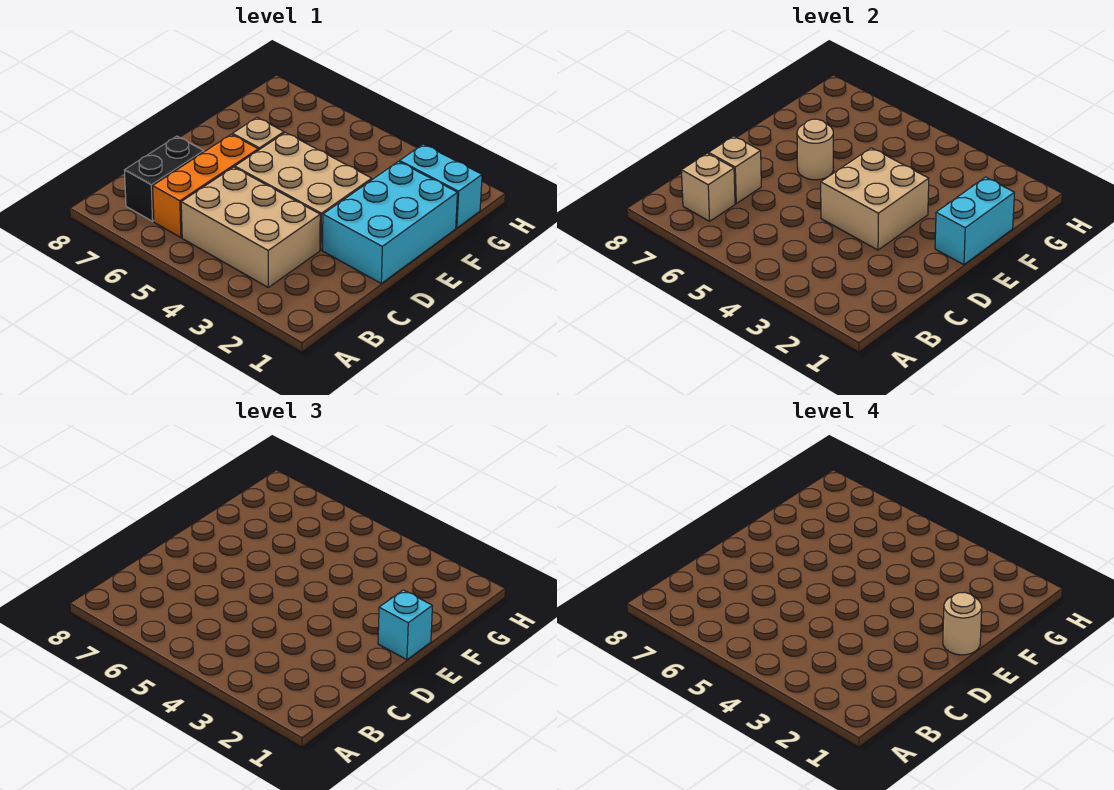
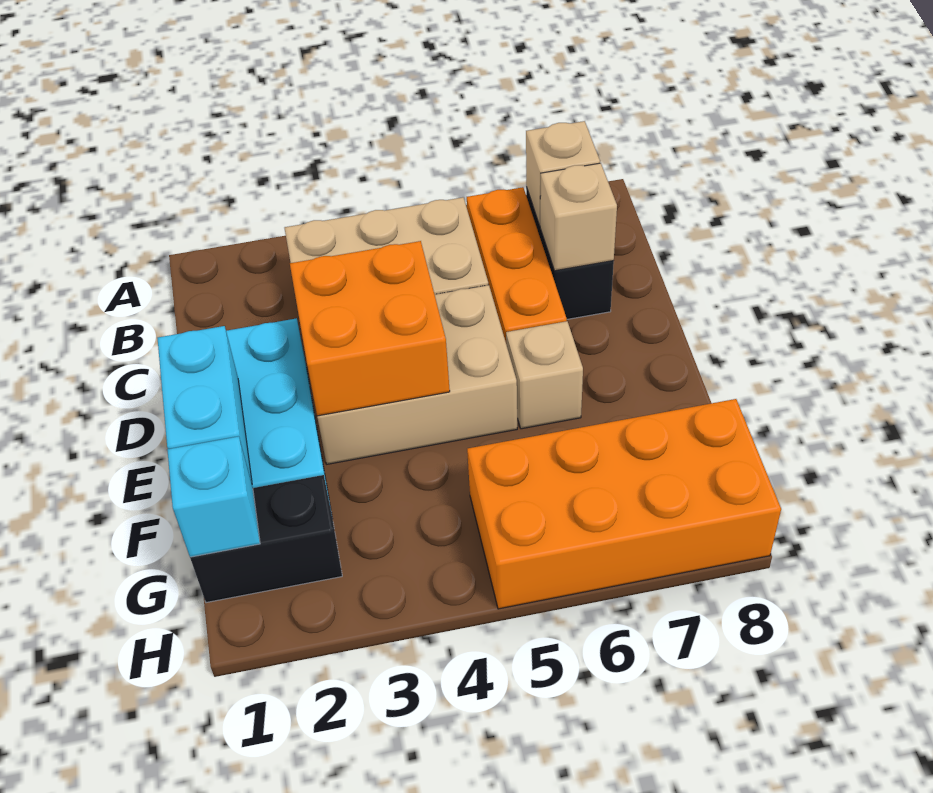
tan 2x2 brick [821,148,929,250] -> orange 2x2 brick [290,241,450,416]
cyan 1x1 brick [378,590,432,660] -> cyan 1x1 brick moved to [167,436,260,557]
tan 1x1 round brick [943,593,982,655] -> none
tan 1x1 round brick [797,119,833,180] -> none
cyan 1x2 brick [400,144,482,228] -> black 1x2 brick [190,475,342,603]
none -> orange 2x4 brick [467,399,781,609]

